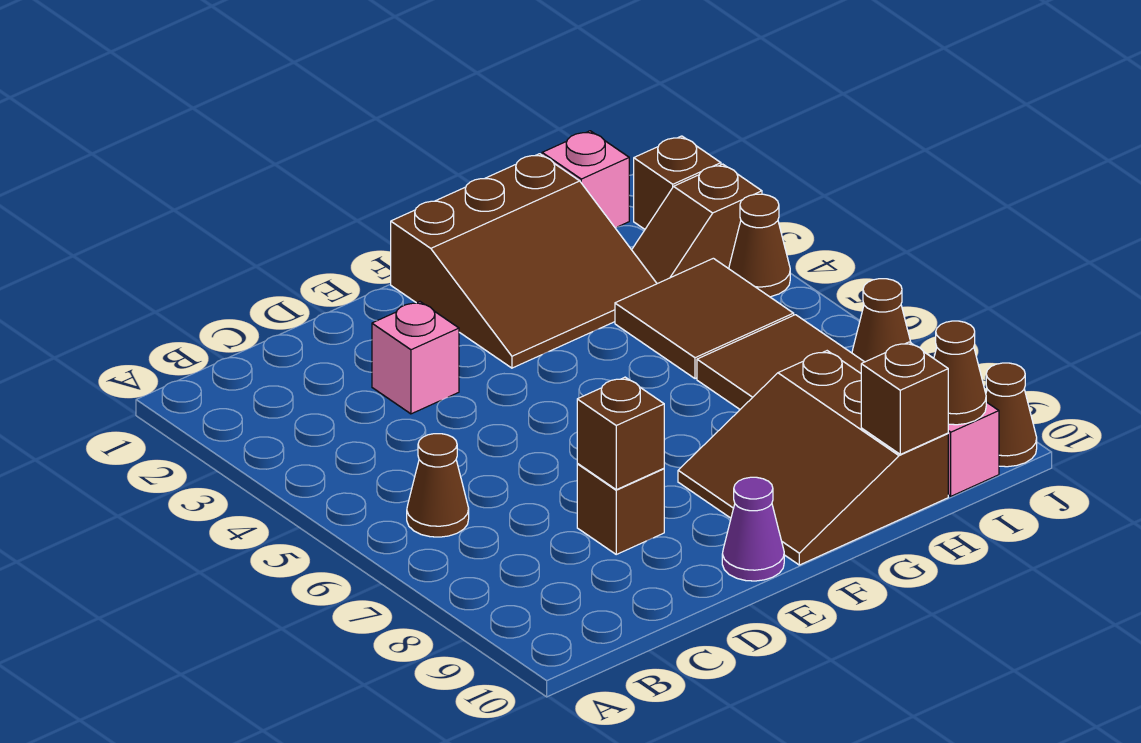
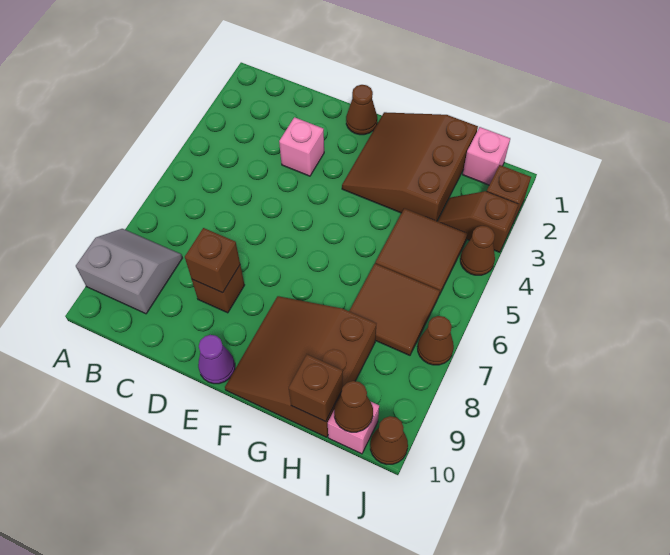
none -> grey 2x2 slope [76,229,182,314]
brown 1x1 cone [407,434,469,537] -> brown 1x1 cone moved to [346,85,377,135]
brown 3x3 slope [391,154,657,368] -> brown 3x3 slope turned to [342,112,478,221]

